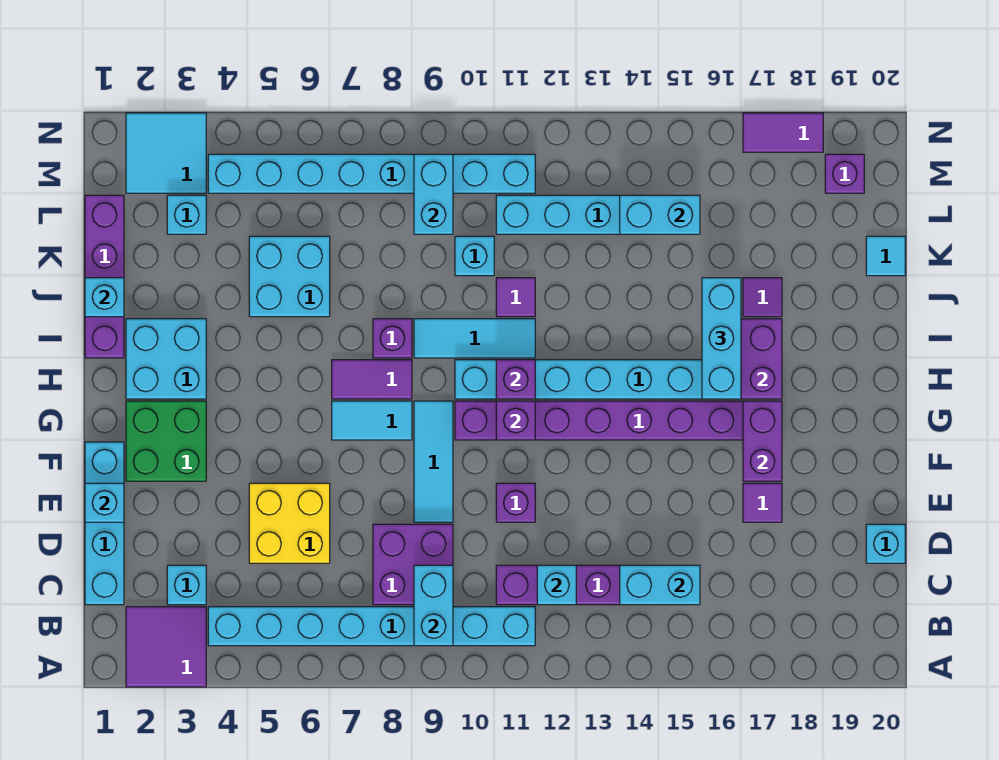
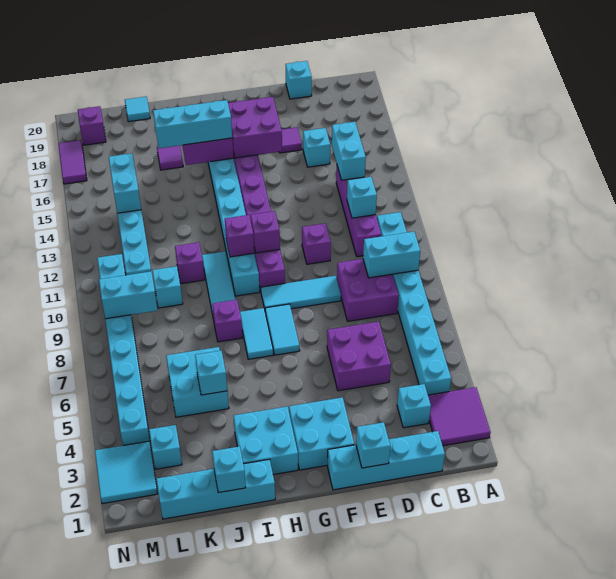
yellow 2x2 brick [249,483,330,563] -> purple 2x2 brick [327,322,391,391]
none -> cyan 1x1 brick [303,128,330,167]
green 2x2 brick [126,401,206,481] -> cyan 2x2 brick [289,397,354,470]
purple 1x2 brick [743,401,782,481] -> purple 2x2 brick [228,97,282,158]
purple 1x2 tile [332,360,412,399] -> cyan 1x2 tile [240,308,273,359]
purple 1x4 brick [85,195,124,358] -> cyan 1x4 brick [156,459,275,519]
none -> cyan 1x1 brick [195,351,227,395]
purple 1x1 tile [496,278,535,317] -> purple 1x1 brick [175,242,205,284]

